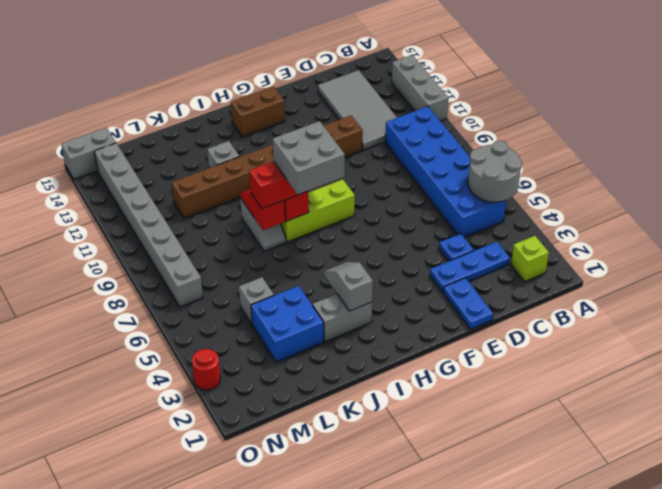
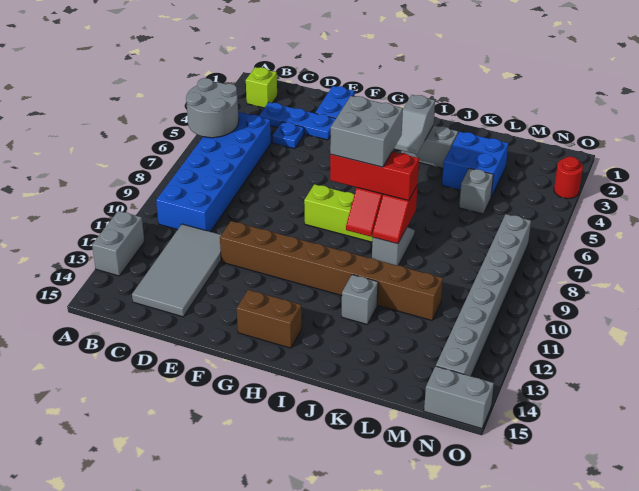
grey 1x3 brick [392,55,448,121] -> grey 1x2 brick [92,211,144,276]

